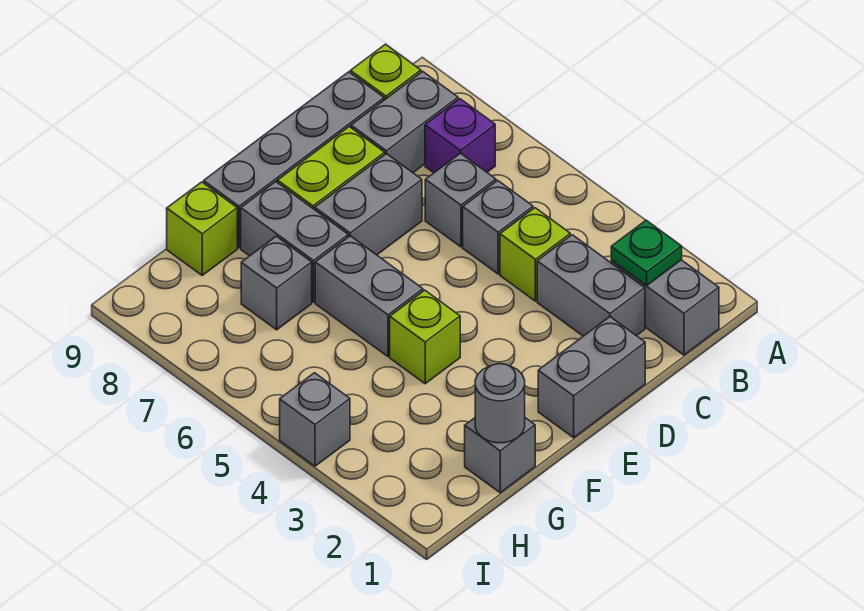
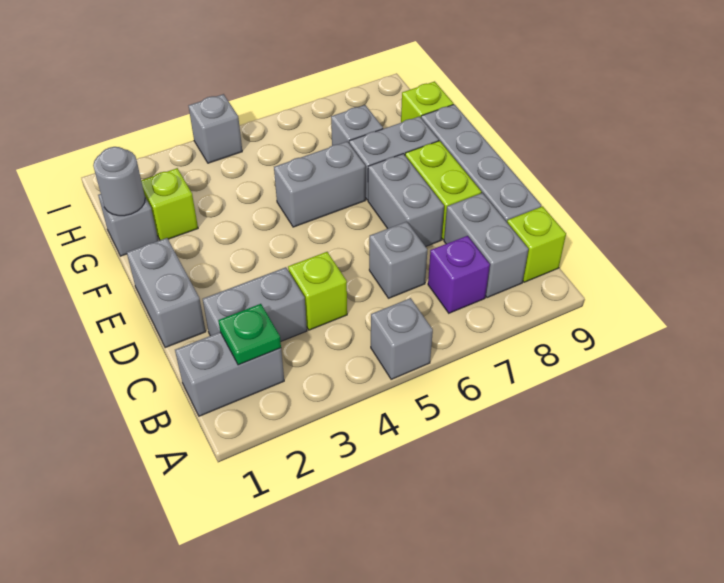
grey 1x1 brick [463,180,533,274] -> grey 1x1 brick moved to [371,298,433,379]
lime 1x1 brick [390,290,460,384] -> lime 1x1 brick moved to [141,168,198,240]

